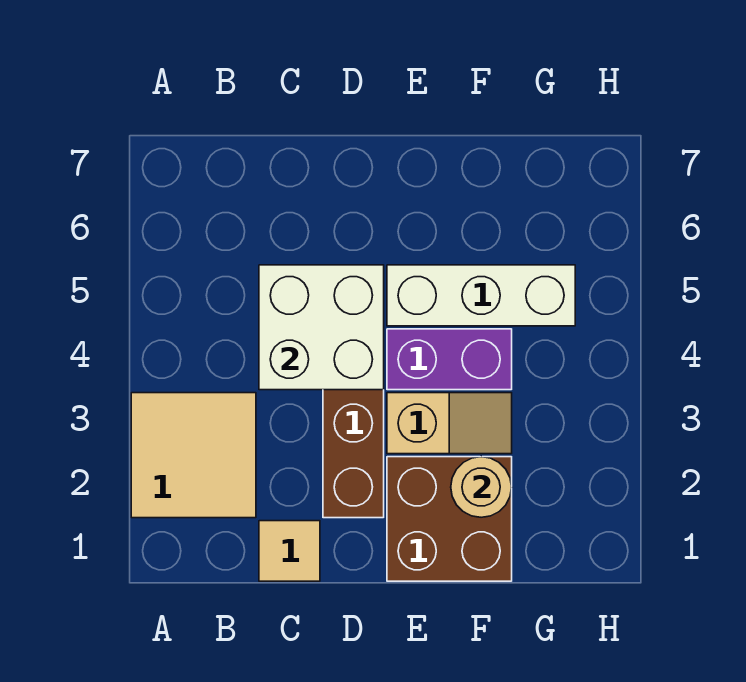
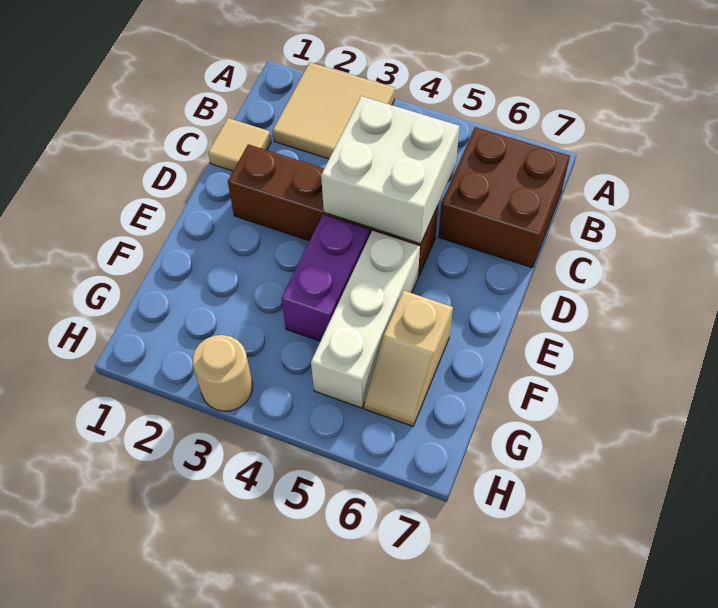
brown 2x2 brick [387,457,512,581] -> brown 2x2 brick moved to [438,127,570,268]
tan 1x2 slope [387,393,512,454] -> tan 1x2 slope moved to [364,291,453,426]
tan 1x1 round brick [451,457,512,517] -> tan 1x1 round brick moved to [192,335,253,411]

